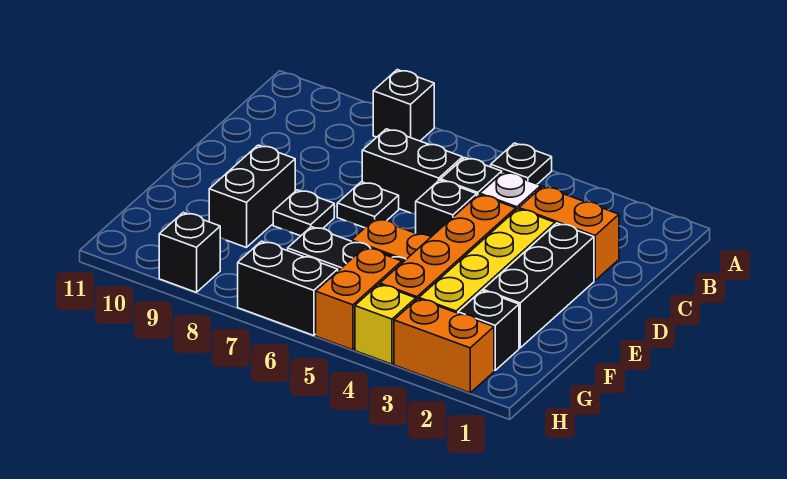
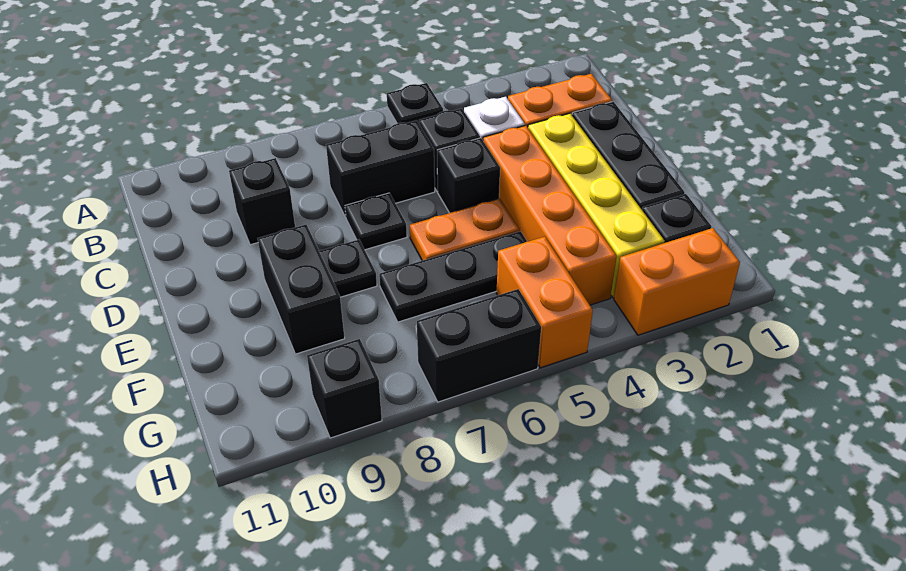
black 1x1 brick [373,70,434,141] -> black 1x1 brick moved to [229,158,295,245]
yellow 1x1 brick [355,284,416,364] -> none

